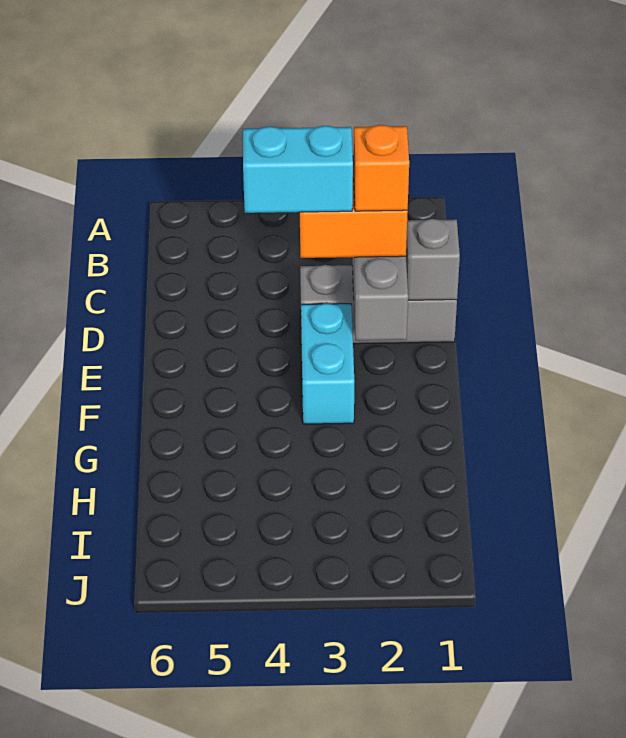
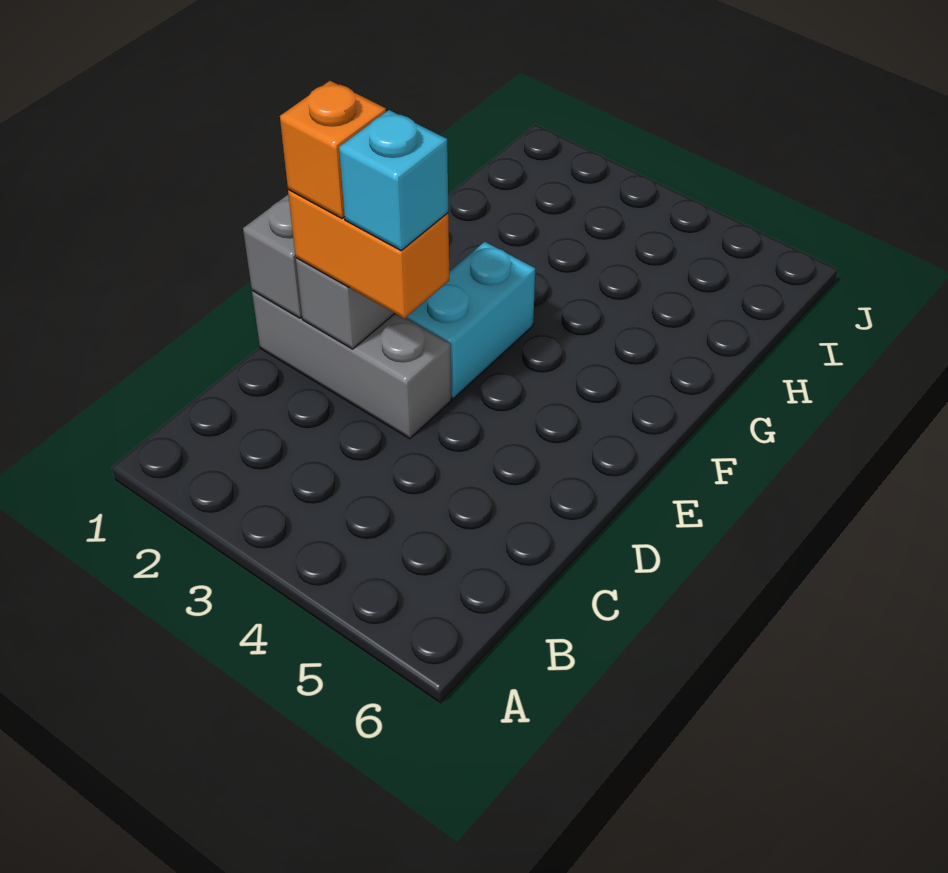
cyan 1x2 brick [243,126,353,213] -> cyan 1x1 brick [339,110,448,250]

